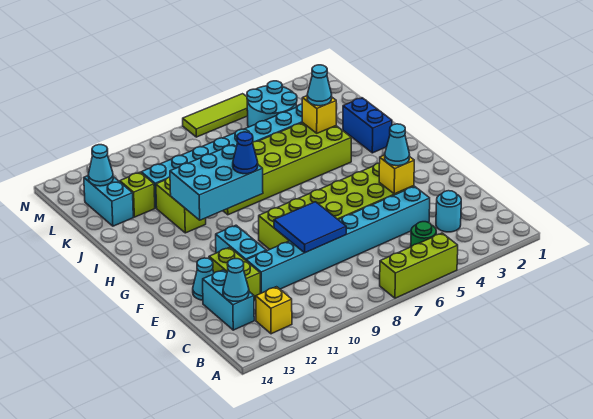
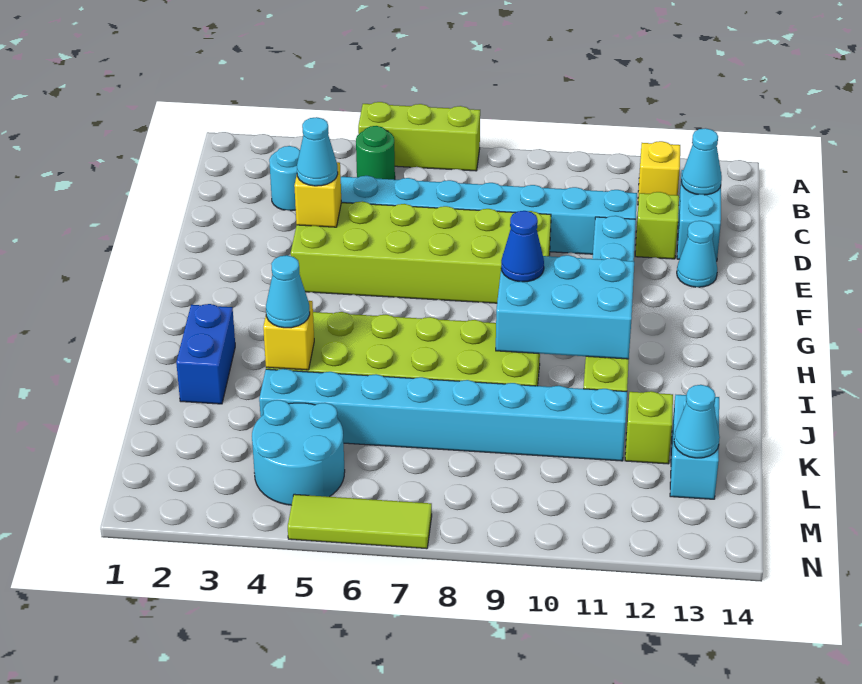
blue 2x2 tile [274,202,346,253] -> none
lime 1x2 brick [209,247,260,301] -> lime 1x1 brick [635,192,679,259]

